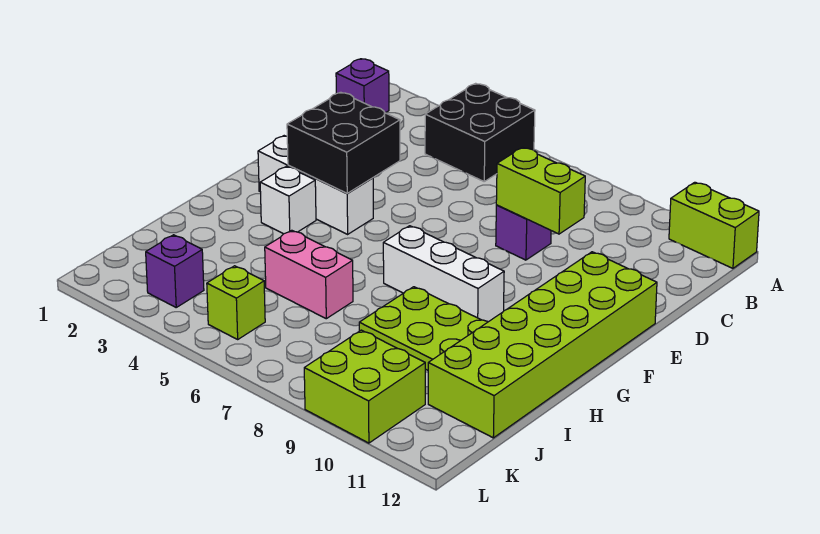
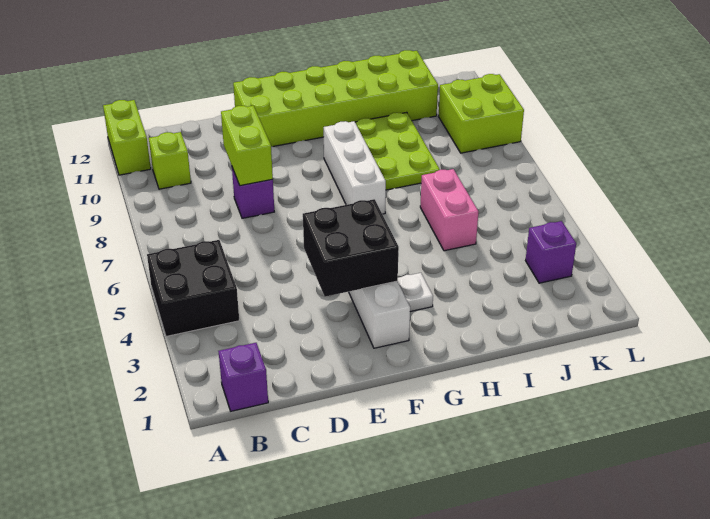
white 1x1 brick [260,166,316,234] -> white 1x1 plate [398,273,433,312]
lime 1x1 brick [207,266,265,339] -> lime 1x1 brick moved to [149,132,191,189]

